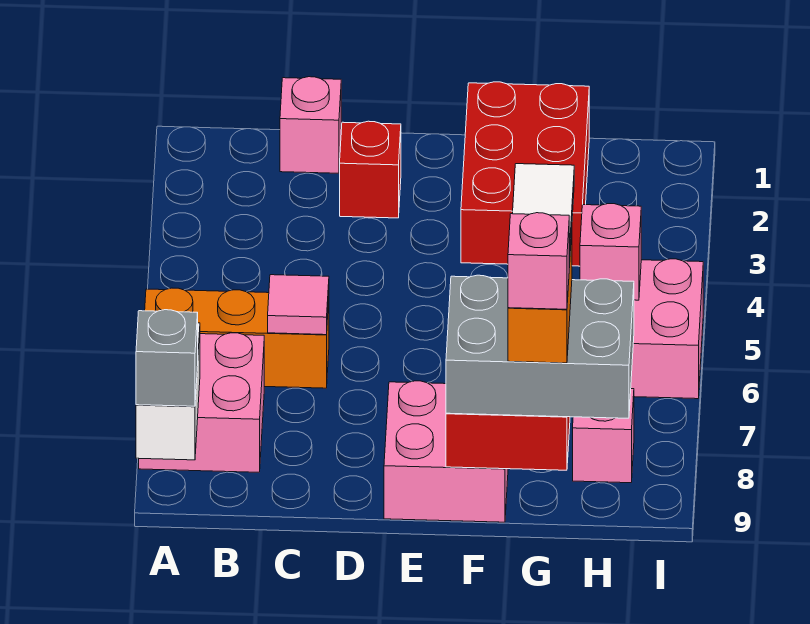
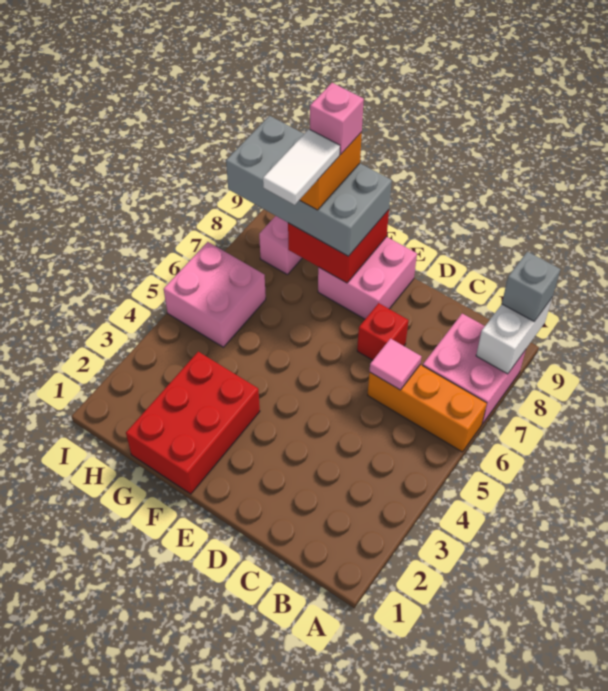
pink 1x1 brick [280,77,341,173] -> none
red 1x1 brick [340,121,401,218] -> red 1x1 brick moved to [357,303,409,360]
grey 2x3 brick [446,275,634,418] -> grey 2x4 brick [226,116,392,256]
pink 1x1 brick [580,204,641,300] -> none

